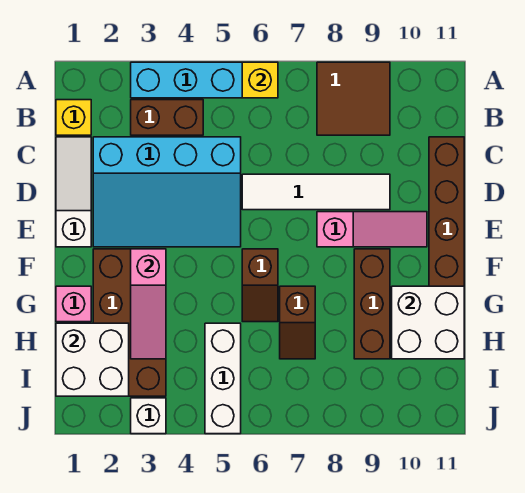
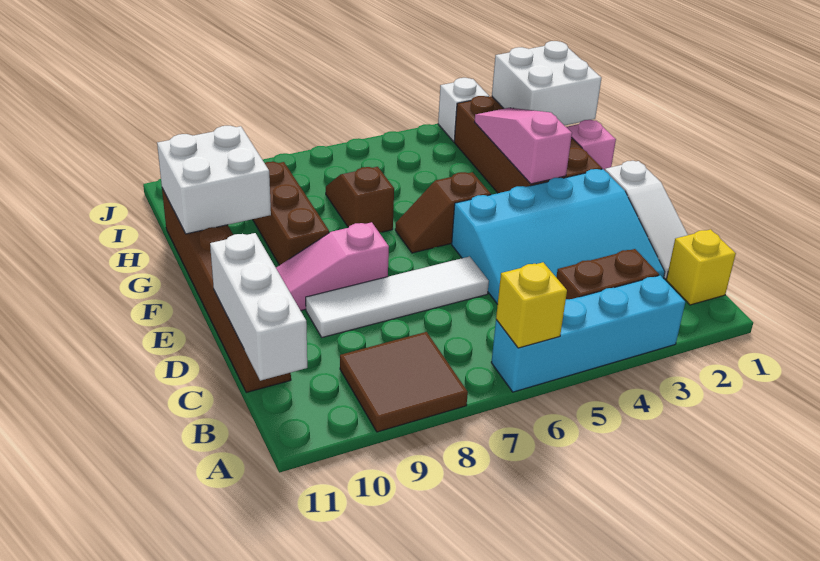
cyan 3x4 slope [93,137,241,247] -> cyan 3x4 slope turned to [452,169,665,304]
brown 1x2 slope [242,249,278,322] -> brown 1x2 slope turned to [395,172,491,253]
white 1x3 brick [205,323,241,434] -> white 1x3 brick moved to [210,233,307,381]

